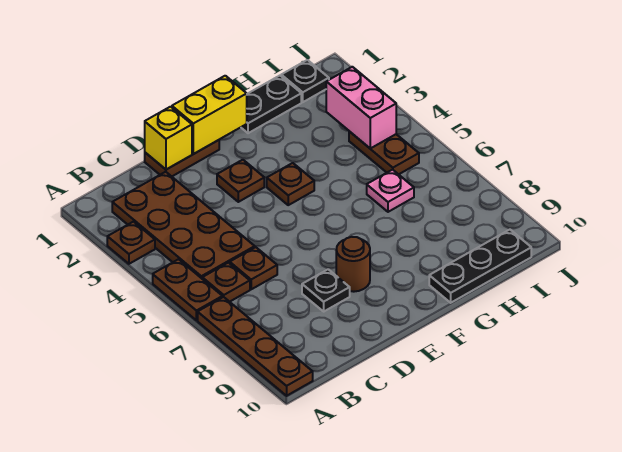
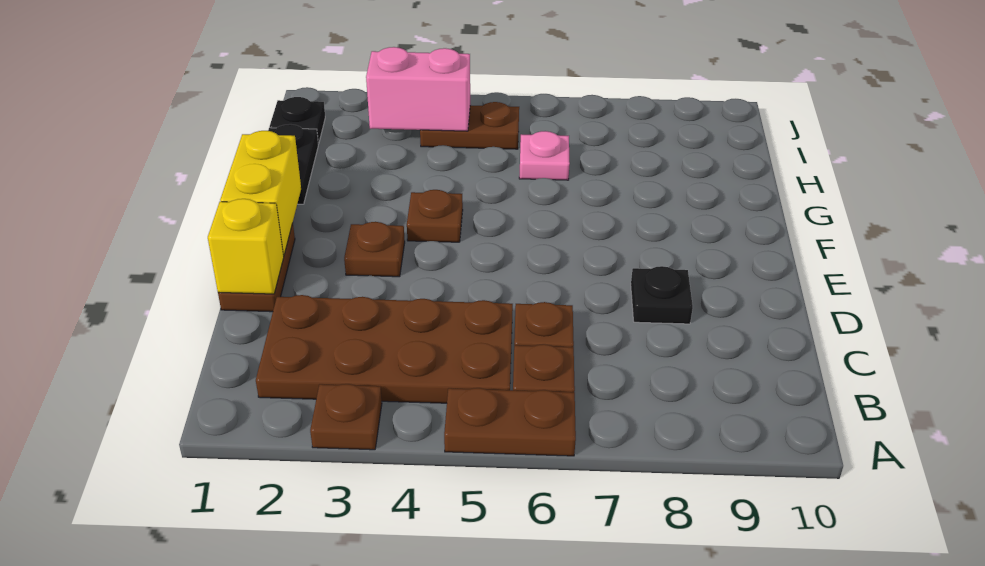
brown 1x4 plate [198,297,313,396] -> none
brown 1x1 round brick [336,237,370,292] -> none
black 1x3 plate [429,230,531,303] -> none

